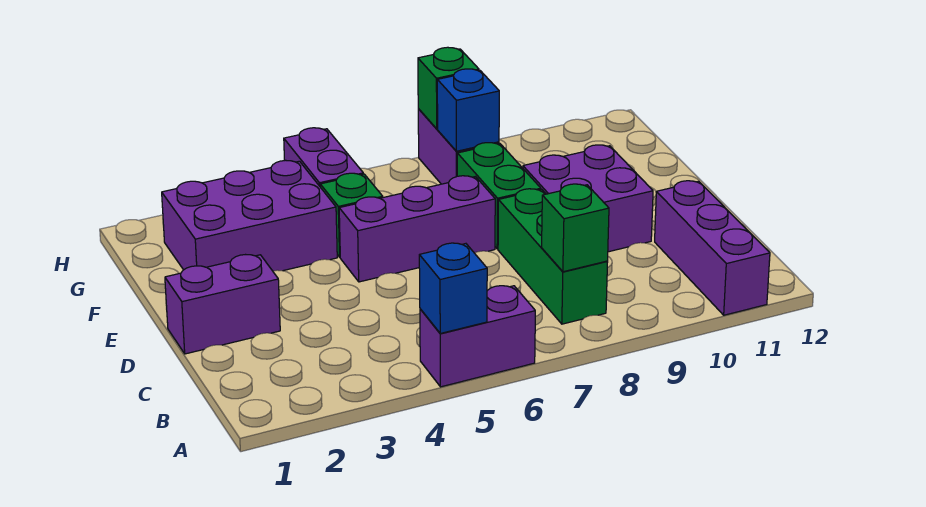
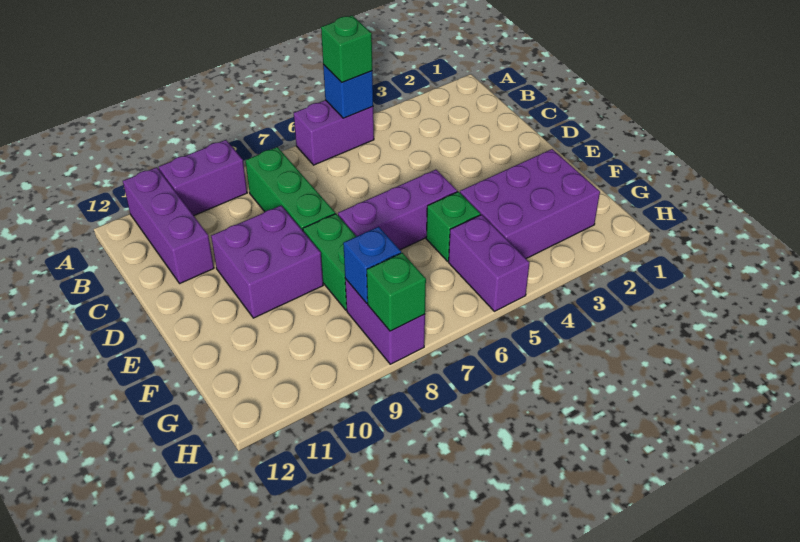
green 1x1 brick [542,184,609,272] -> green 1x1 brick moved to [321,15,372,82]
purple 1x2 brick [165,255,280,354] -> purple 1x2 brick moved to [159,140,247,216]

